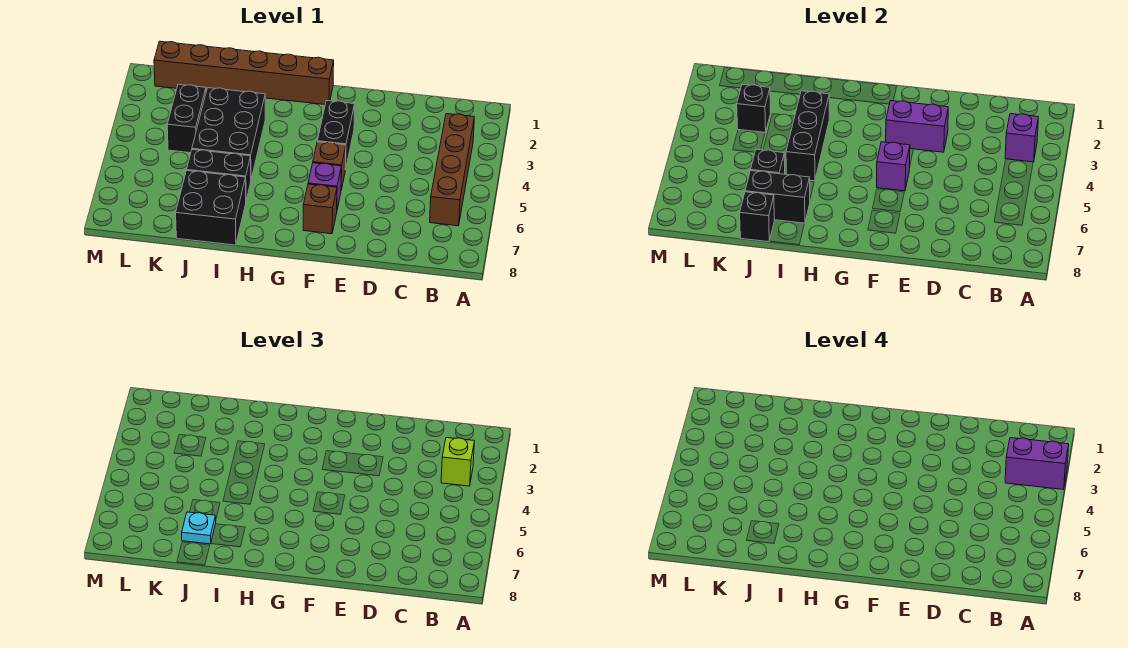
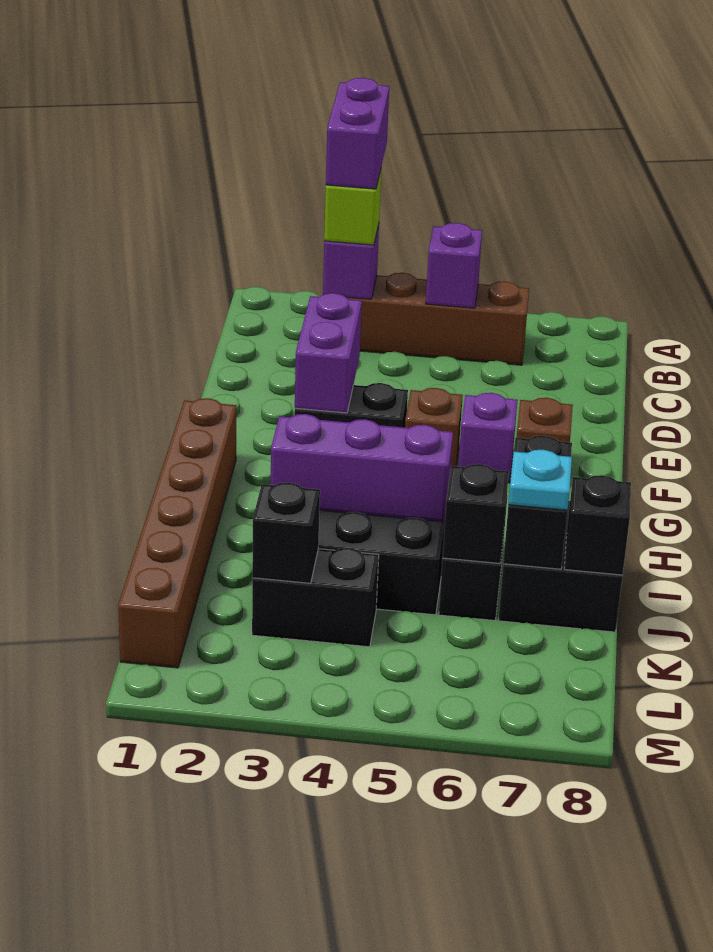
purple 1x1 brick [877,142,910,191] -> purple 1x1 brick moved to [426,223,482,308]
black 1x3 brick [786,91,829,181] -> purple 1x3 brick [271,414,453,522]

